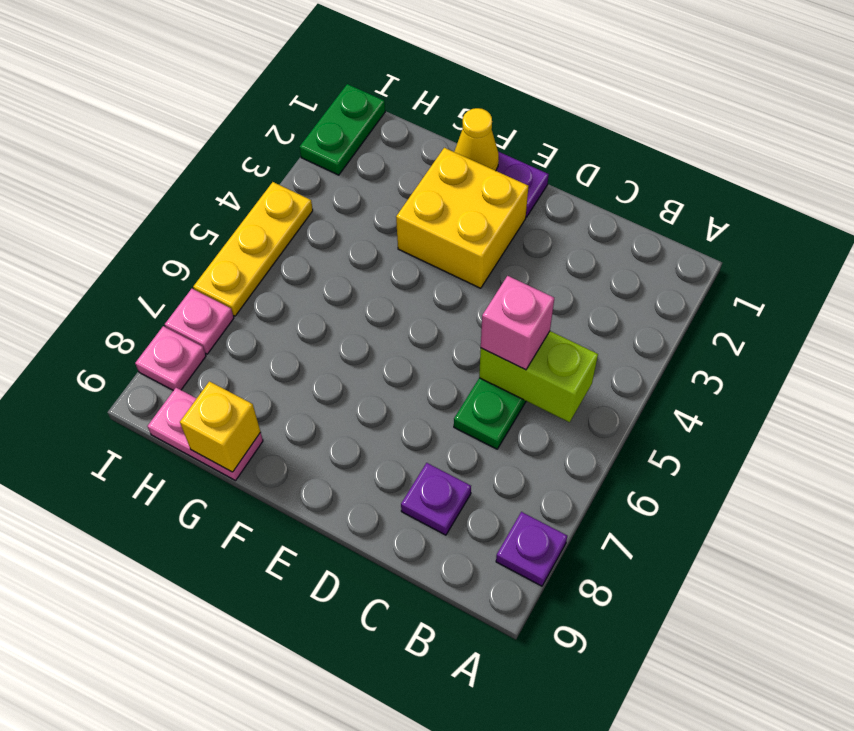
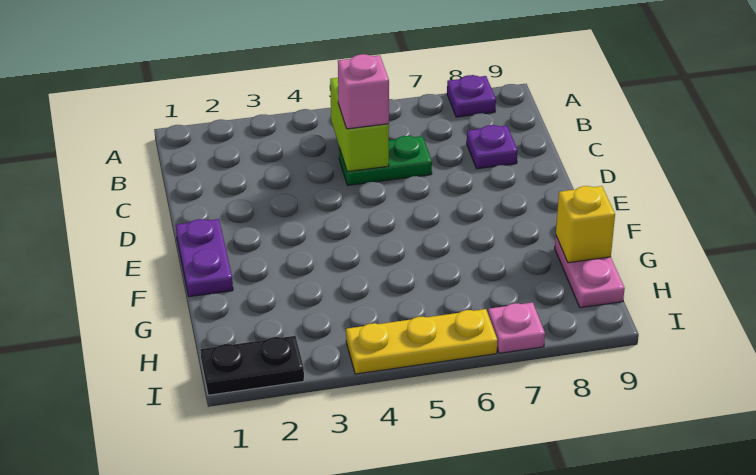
yellow 2x2 brick [396,148,529,288] -> none
yellow 1x1 cone [454,108,499,171] -> none
green 1x2 plate [300,84,385,175] -> black 1x2 plate [200,336,304,395]
pink 1x1 plate [135,326,206,391] -> none

